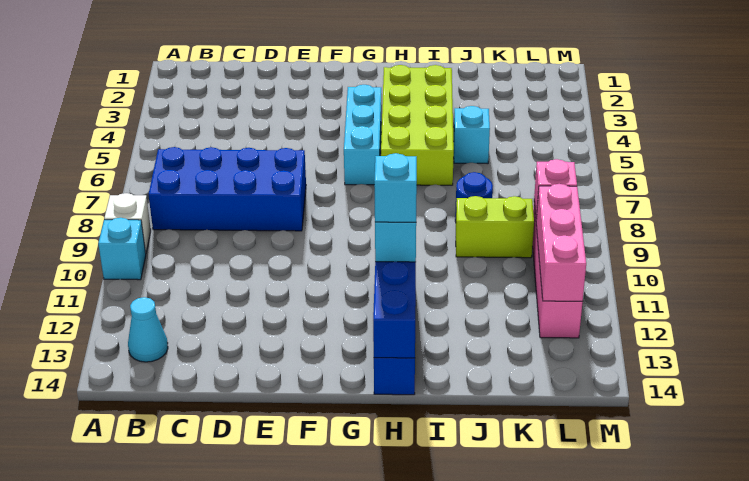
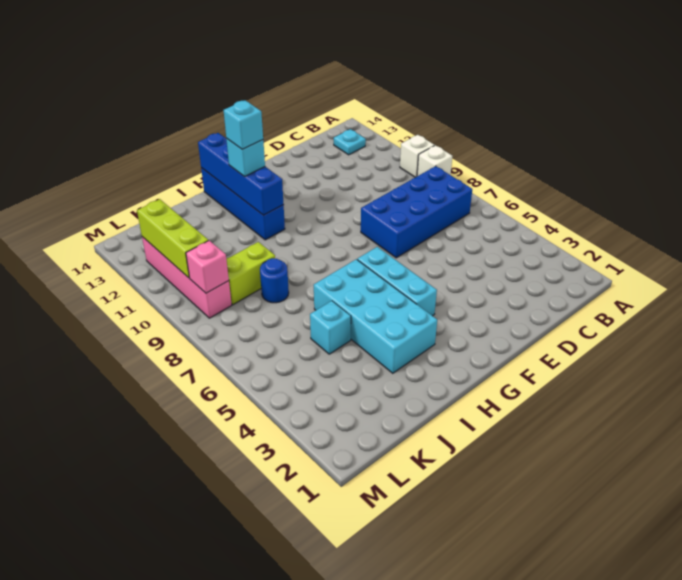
cyan 1x1 brick [98,218,146,280] -> white 1x1 brick [400,135,434,177]
cyan 1x1 cone [128,297,168,362] -> cyan 1x1 plate [334,129,366,155]
lime 2x4 brick [381,65,454,185] -> cyan 2x4 brick [314,259,437,373]
pink 1x3 brick [536,184,586,301] -> lime 1x3 brick [137,199,208,278]

